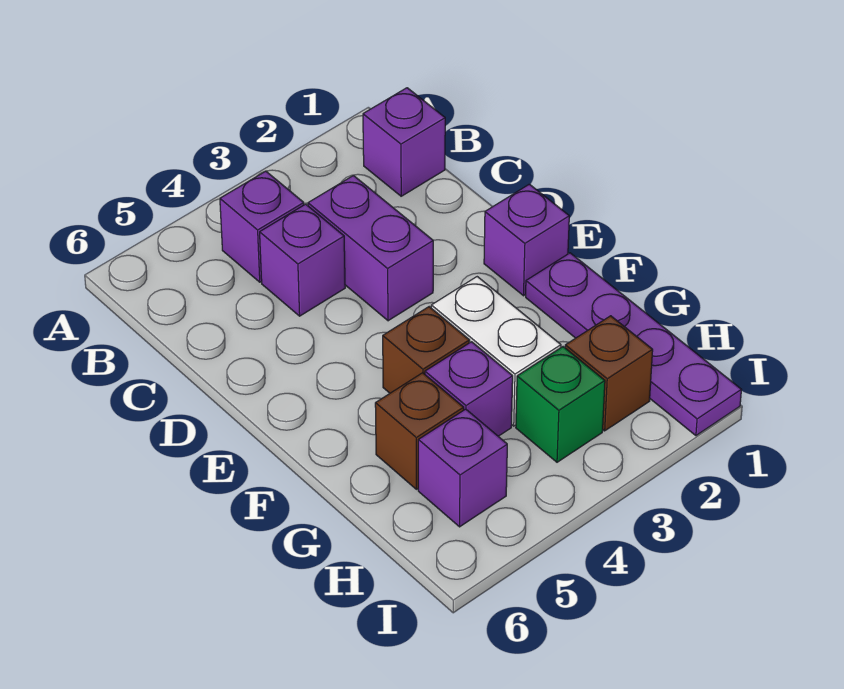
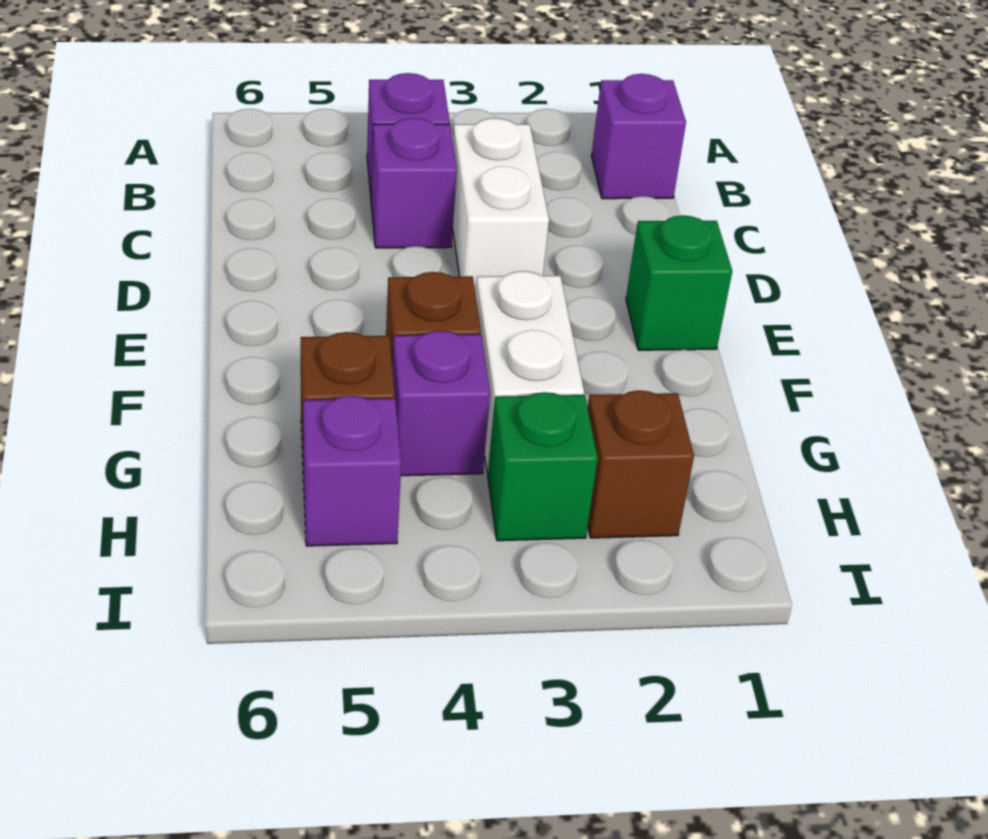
purple 1x2 brick [308,176,433,321] -> white 1x2 brick [453,118,549,294]
purple 1x1 brick [484,184,569,296] -> green 1x1 brick [626,215,732,350]
purple 1x4 plate [526,253,741,436] -> none

